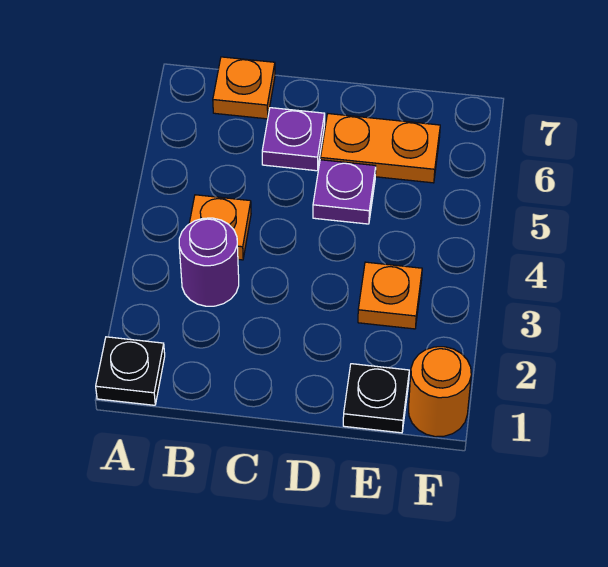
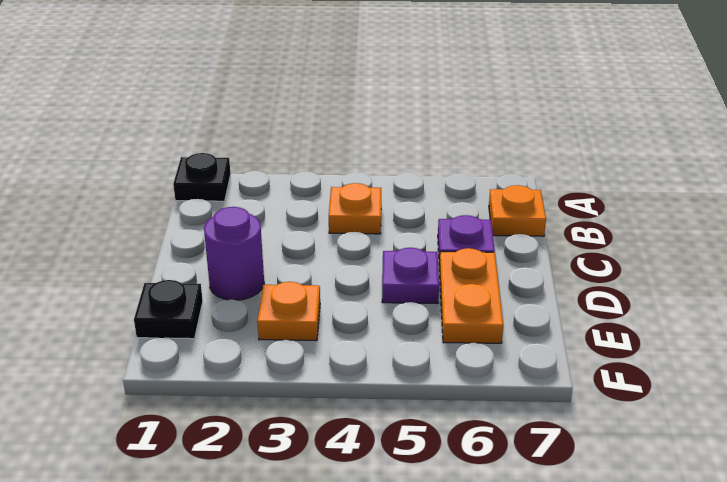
purple 1x1 round brick [179,218,239,306] -> purple 1x1 round brick moved to [204,207,264,300]
orange 1x1 round brick [409,347,471,437] -> none

